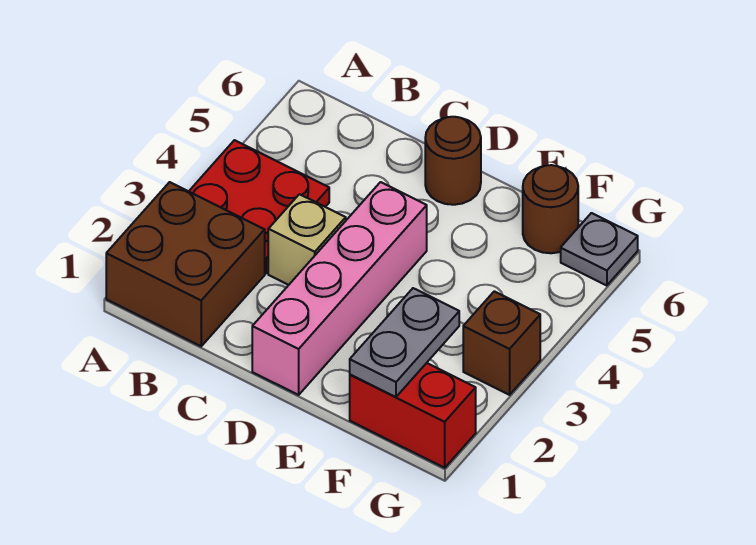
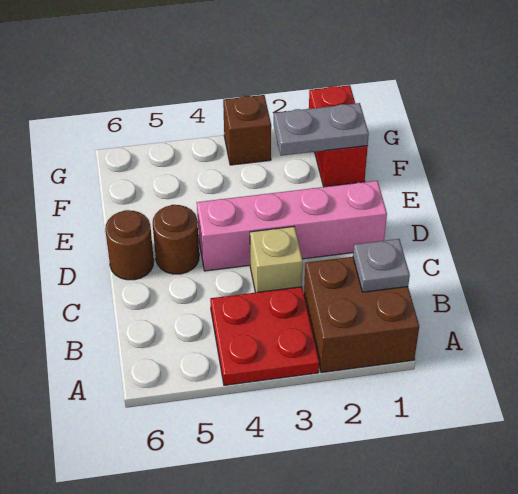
brown 1x1 round brick [523,165,578,253] -> brown 1x1 round brick moved to [153,205,199,274]
grey 1x1 plate [561,213,638,286] -> grey 1x1 plate moved to [353,239,410,292]

